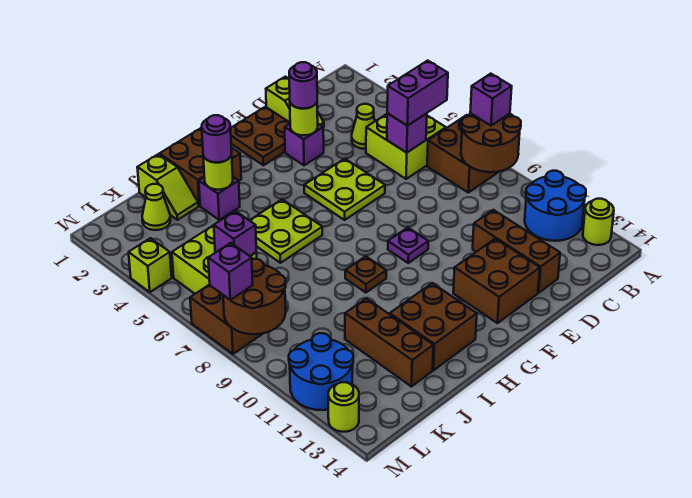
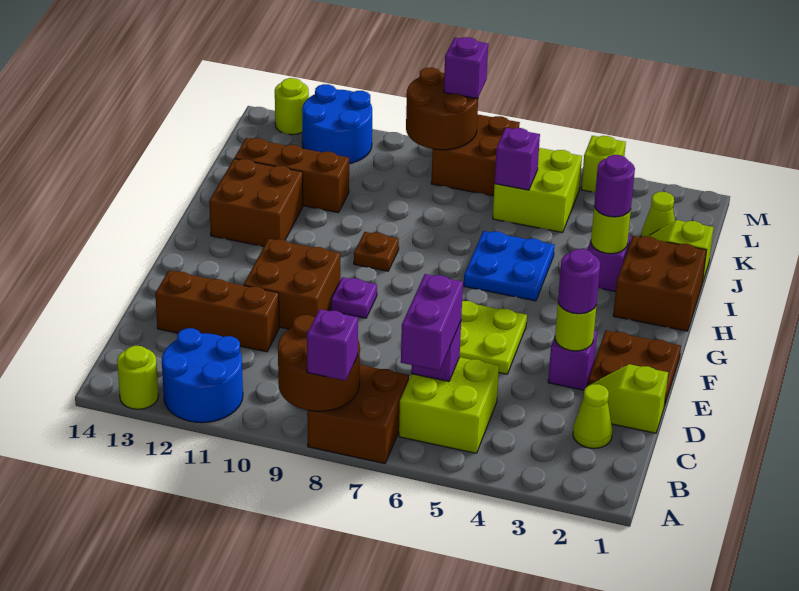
lime 1x1 cone [352,104,375,149] -> lime 1x1 cone moved to [573,384,612,448]
brown 2x2 brick [453,239,540,323] -> brown 2x2 brick moved to [244,239,340,329]
lime 2x2 plate [249,199,322,263] -> blue 2x2 plate [464,231,554,301]

